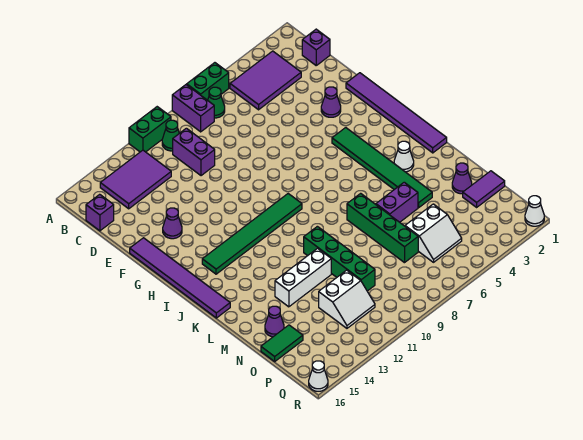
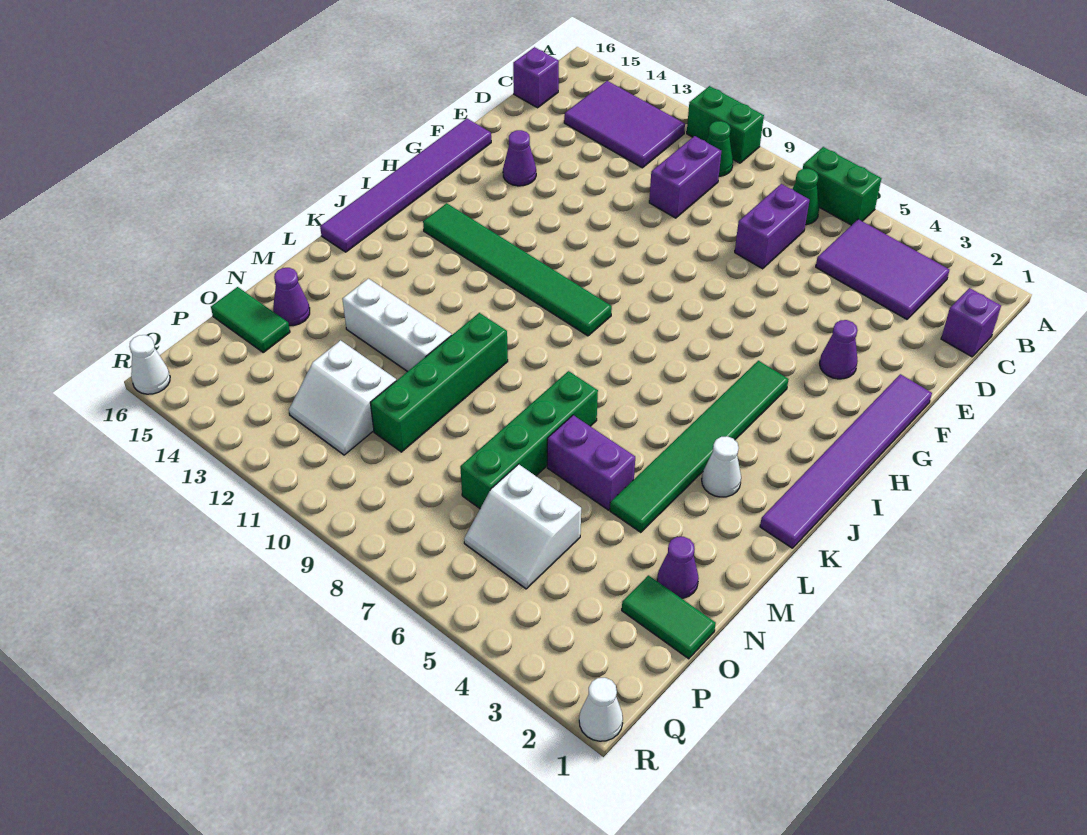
purple 1x2 brick [172,85,214,132] -> purple 1x2 brick moved to [735,184,810,269]
purple 1x2 tile [463,171,505,207] -> green 1x2 tile [622,575,716,659]

